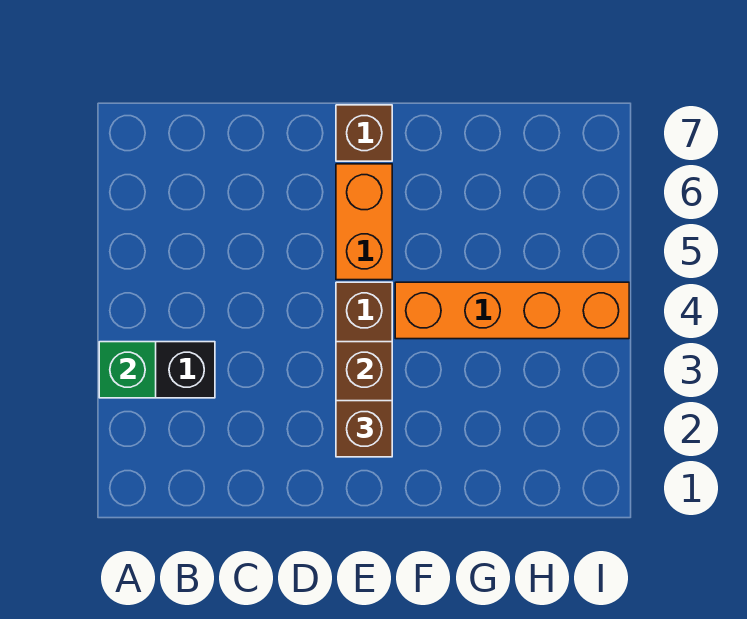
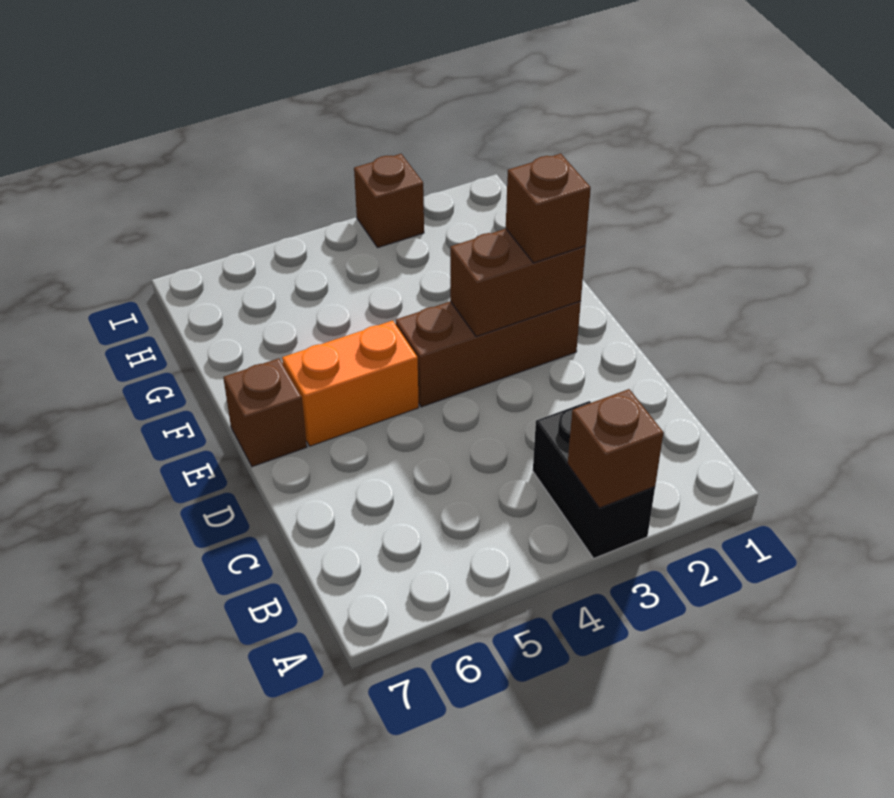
green 1x1 brick [99,342,156,398] -> brown 1x1 brick [568,389,664,508]
orange 1x4 brick [395,282,629,339] -> none
none -> brown 1x1 brick [354,154,424,248]

